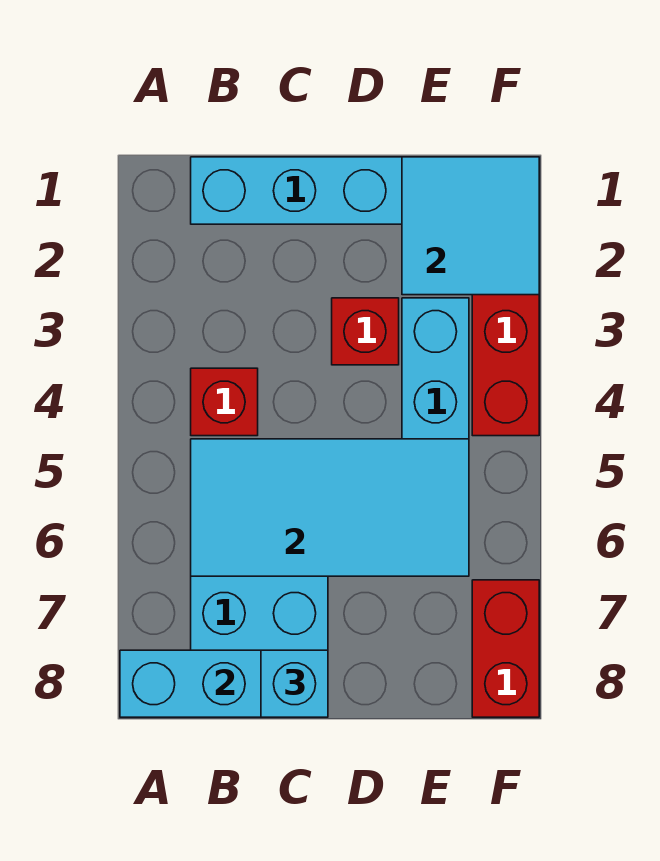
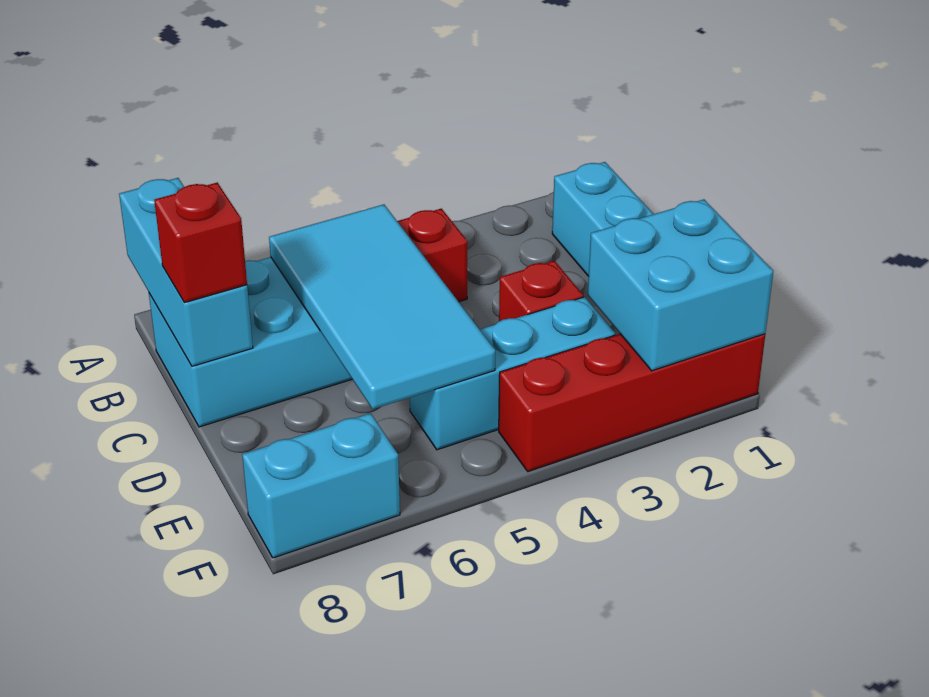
cyan 1x1 brick [261,650,328,717] -> red 1x1 brick [154,183,247,303]
cyan 2x2 tile [402,157,539,295] -> cyan 2x2 brick [588,199,773,371]
red 1x2 brick [472,580,539,717] -> cyan 1x2 brick [242,413,400,558]

